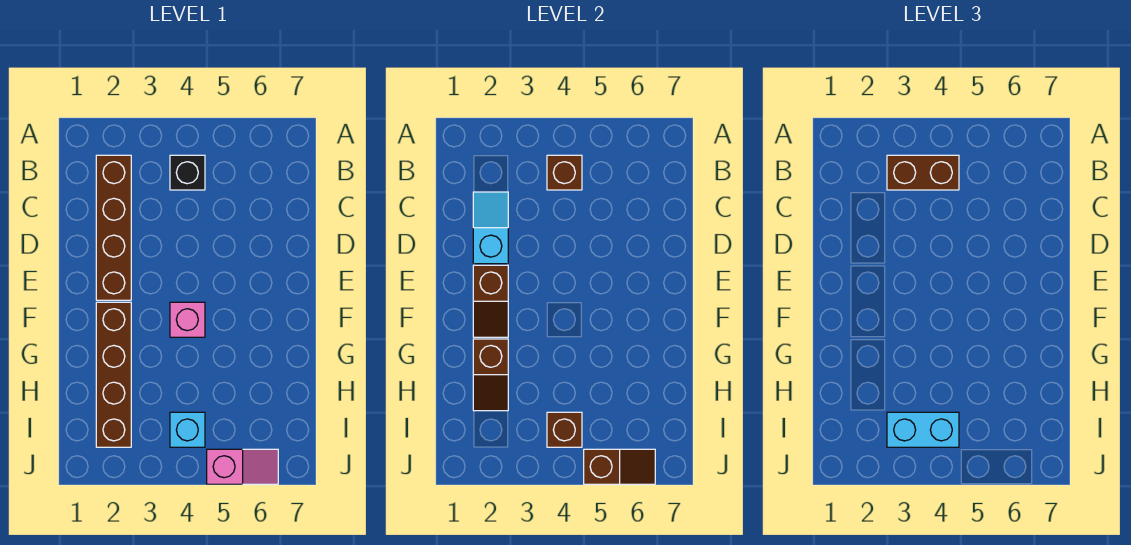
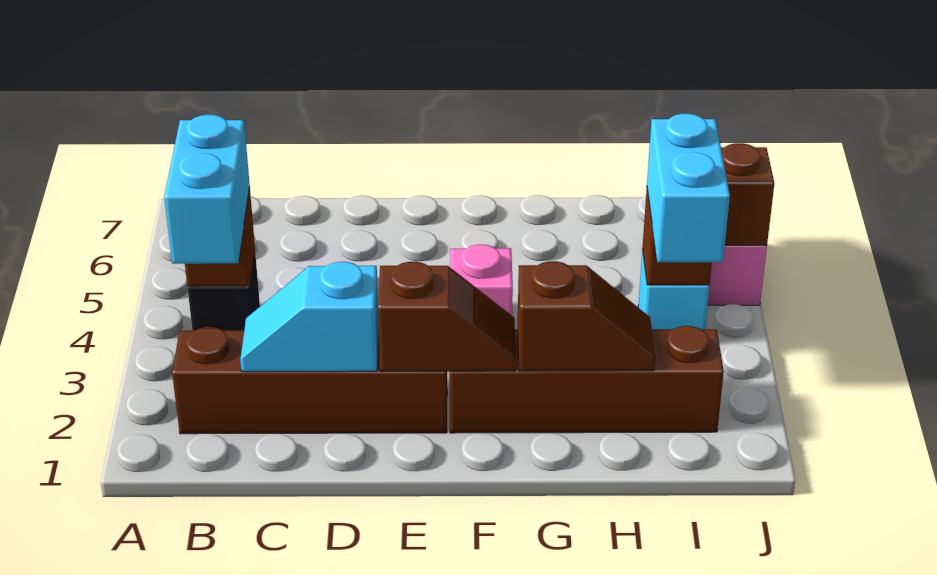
brown 1x2 brick [887,155,959,190] -> cyan 1x2 brick [164,115,250,264]

